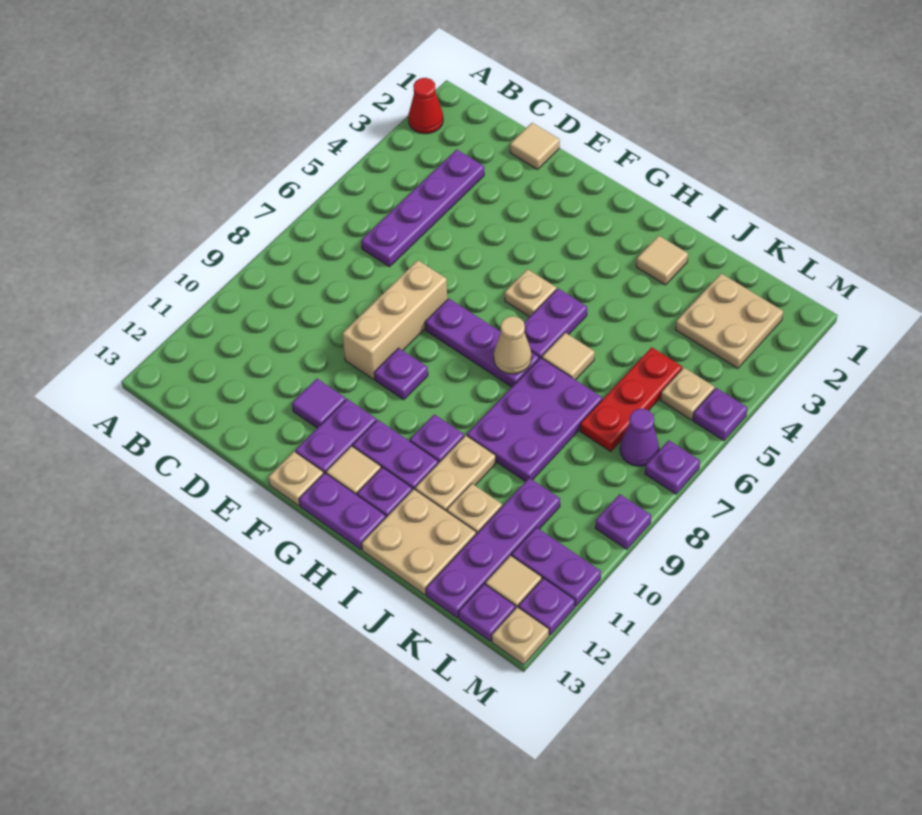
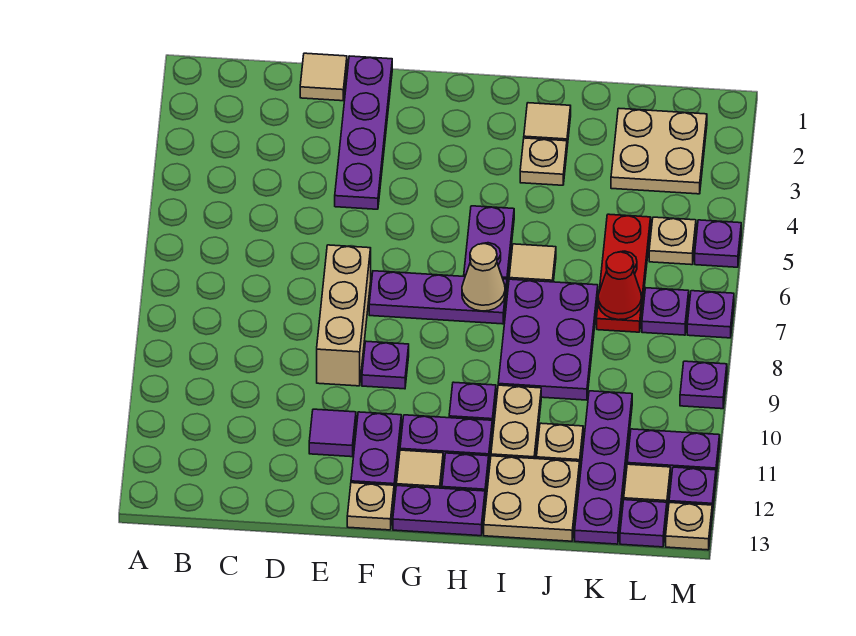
red 1x1 cone [408,78,443,134] -> red 1x1 cone moved to [598,252,642,320]
purple 1x4 plate [361,149,484,267] -> purple 1x4 plate moved to [335,56,392,209]
tan 1x1 plate [505,269,556,317] -> tan 1x1 plate moved to [520,138,567,185]
purple 1x1 cone [620,408,659,466] -> purple 1x1 plate [642,288,689,335]

